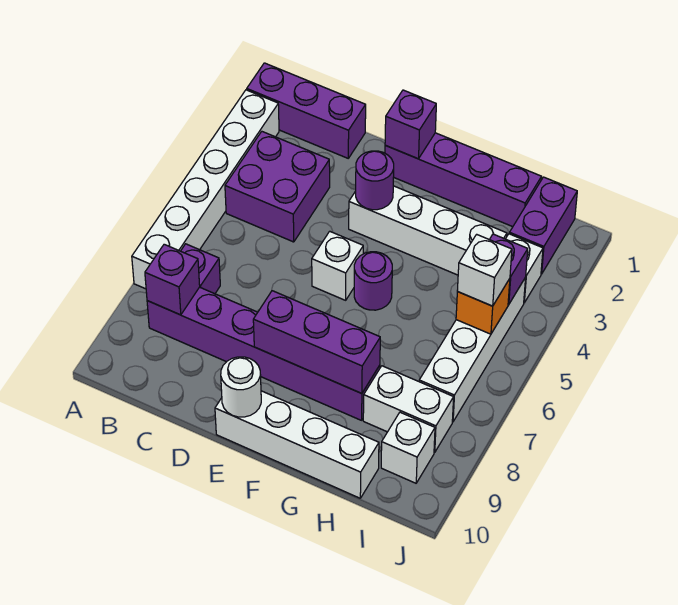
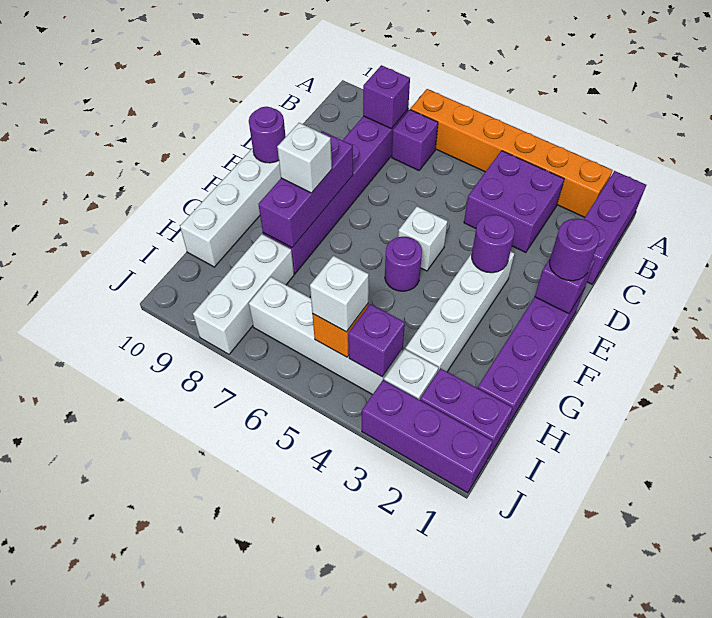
white 1x6 brick [132,90,279,289] -> orange 1x6 brick [410,89,613,217]
none -> purple 1x1 round brick [550,218,600,281]
white 1x1 round brick [221,357,261,417] -> purple 1x1 round brick [249,107,286,163]
white 1x2 brick [363,366,454,452] -> white 1x3 brick [193,234,294,354]
white 1x1 brick [381,412,435,483] -> white 1x1 brick moved to [277,123,332,193]
none -> purple 1x3 brick [362,380,493,493]

